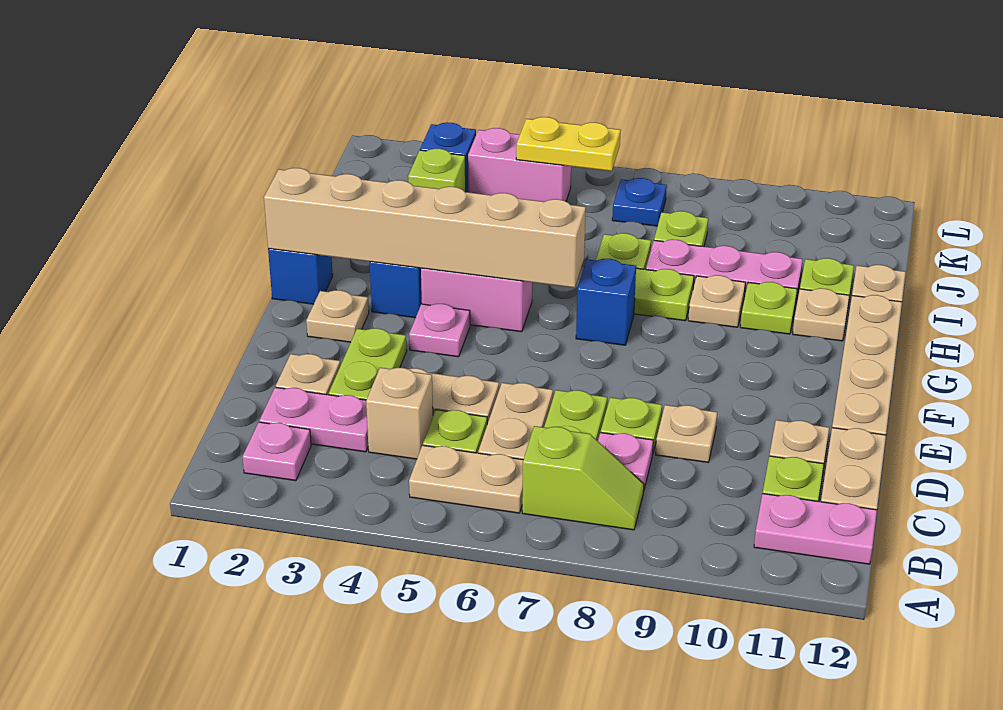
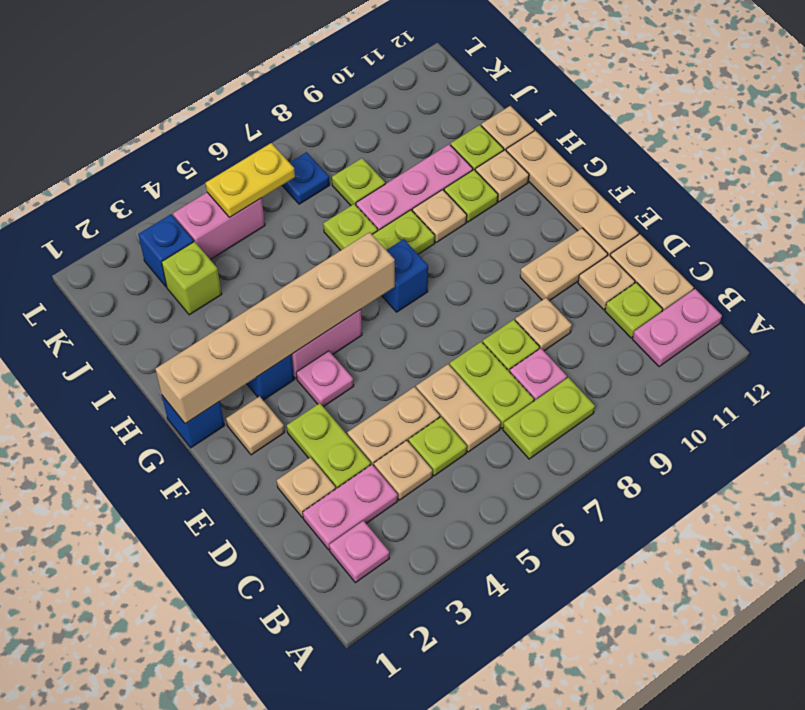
tan 1x2 plate [409,445,523,513] -> tan 1x2 plate moved to [520,228,608,301]
lime 1x2 slope [522,426,644,530] -> lime 1x2 plate [503,377,595,459]
tan 1x1 brick [366,368,433,459] -> tan 1x1 plate [374,440,433,500]

